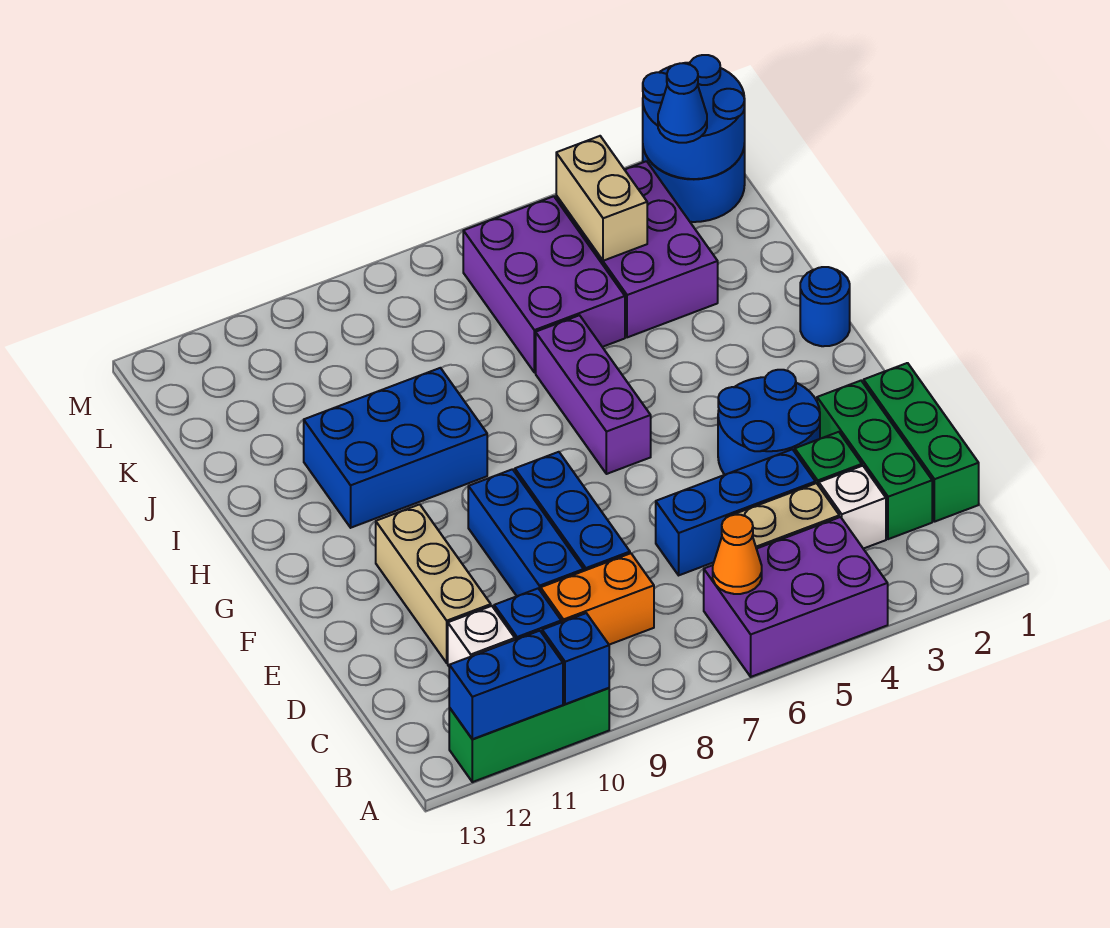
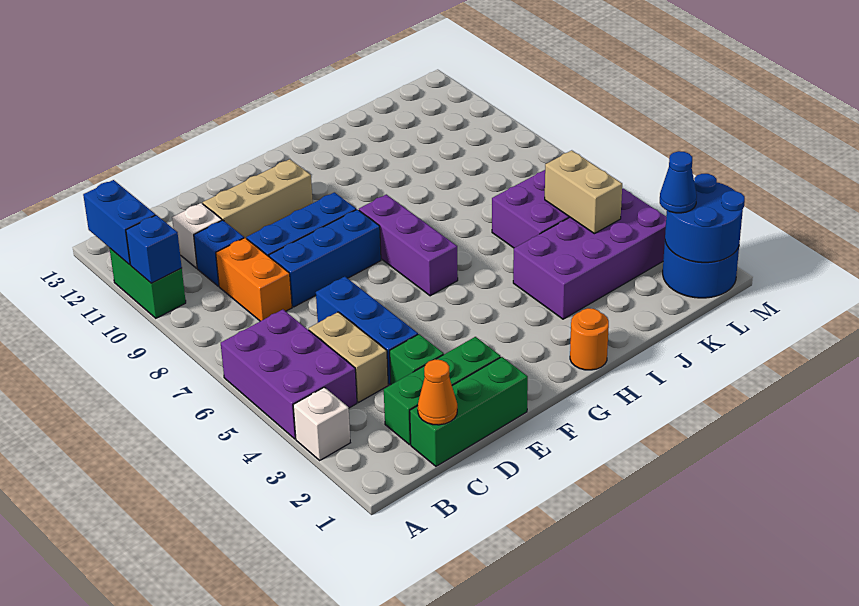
green 1x3 brick [449,688,609,782] -> green 1x2 brick [110,249,186,318]
orange 1x1 cone [713,515,762,594] -> orange 1x1 cone moved to [418,360,457,425]
white 1x1 brick [819,466,886,549] -> white 1x1 brick moved to [293,387,350,460]
blue 2x2 round brick [718,370,820,475] -> none
purple 1x3 brick [536,315,651,474] -> purple 1x3 brick turned to [359,194,458,296]
blue 1x1 round brick [800,267,850,346] -> orange 1x1 round brick [570,308,609,370]
blue 2x3 brick [304,368,487,528] -> none
purple 2x3 brick [556,161,718,337] -> purple 2x4 brick [513,188,666,319]
tan 1x2 brick [556,136,647,261] -> tan 1x2 brick turned to [545,150,622,234]

